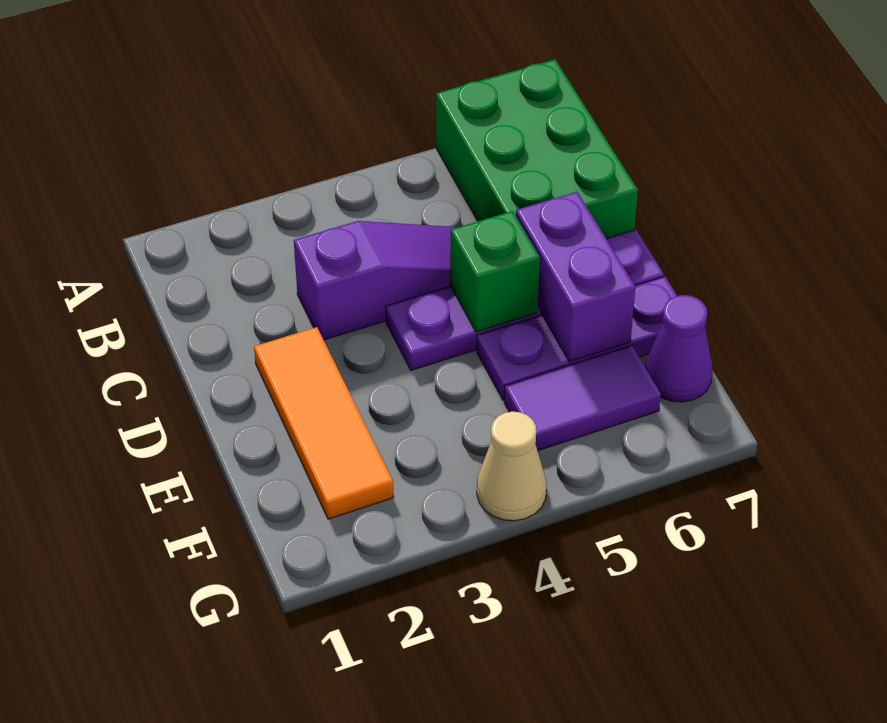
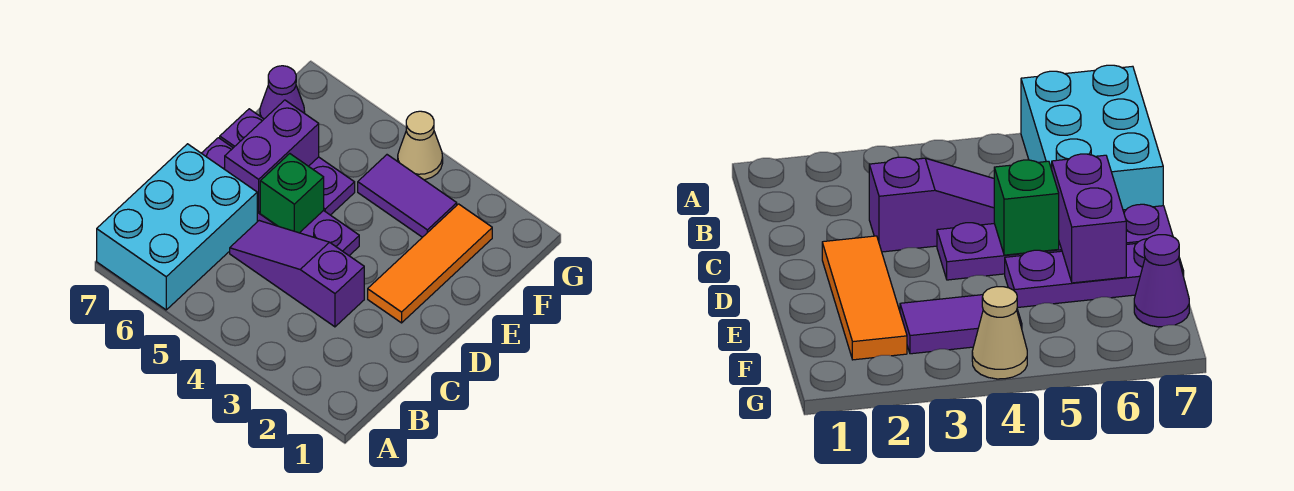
green 2x3 brick [436,59,638,238] -> cyan 2x3 brick [97,144,257,310]
purple 1x2 tile [504,345,661,451] -> purple 1x2 tile moved to [358,155,457,237]

